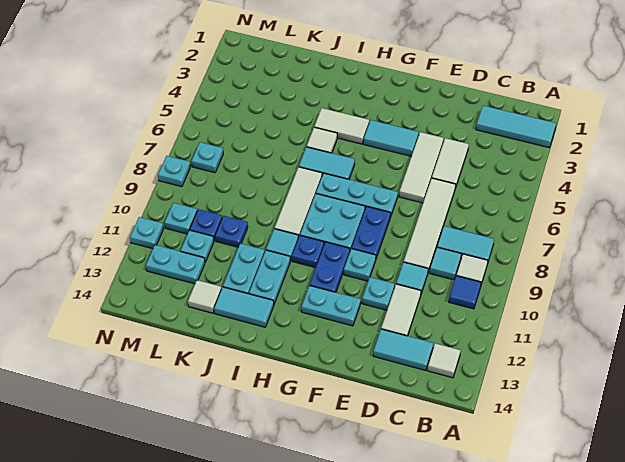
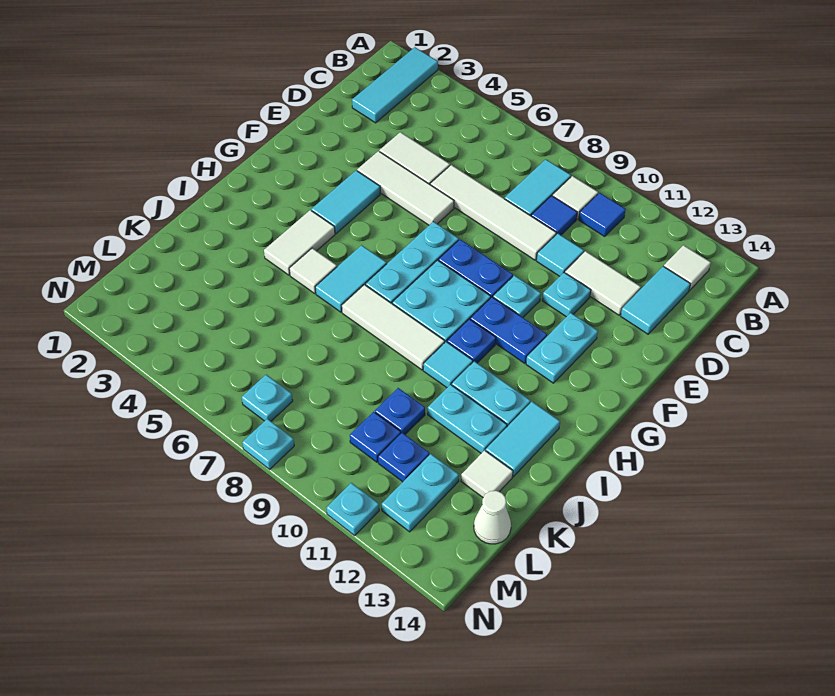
cyan 1x1 tile [429,247,461,280] -> blue 1x1 tile [531,196,577,235]
cyan 1x1 plate [181,230,214,262] -> blue 1x1 plate [378,433,429,482]
none -> white 1x1 cone [474,491,511,544]
cyan 1x1 plate [165,203,197,234] -> none

